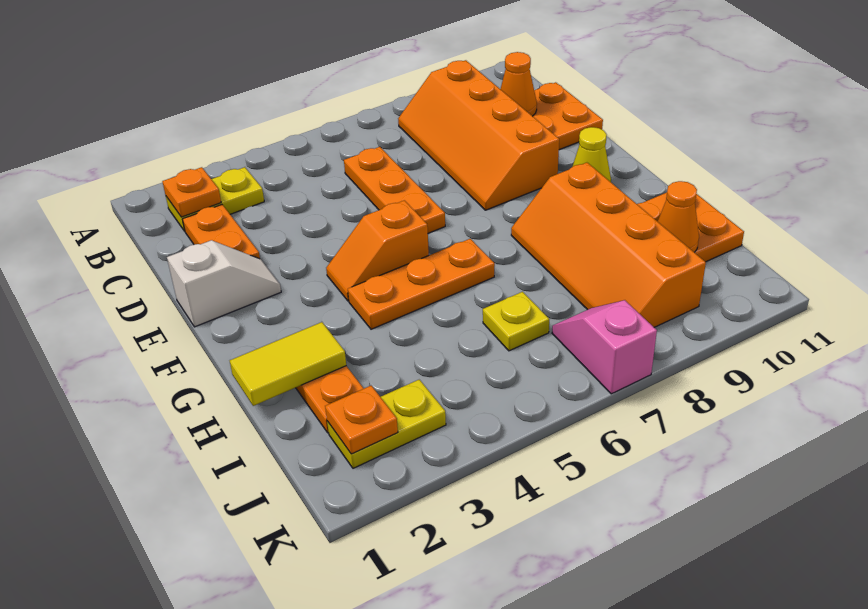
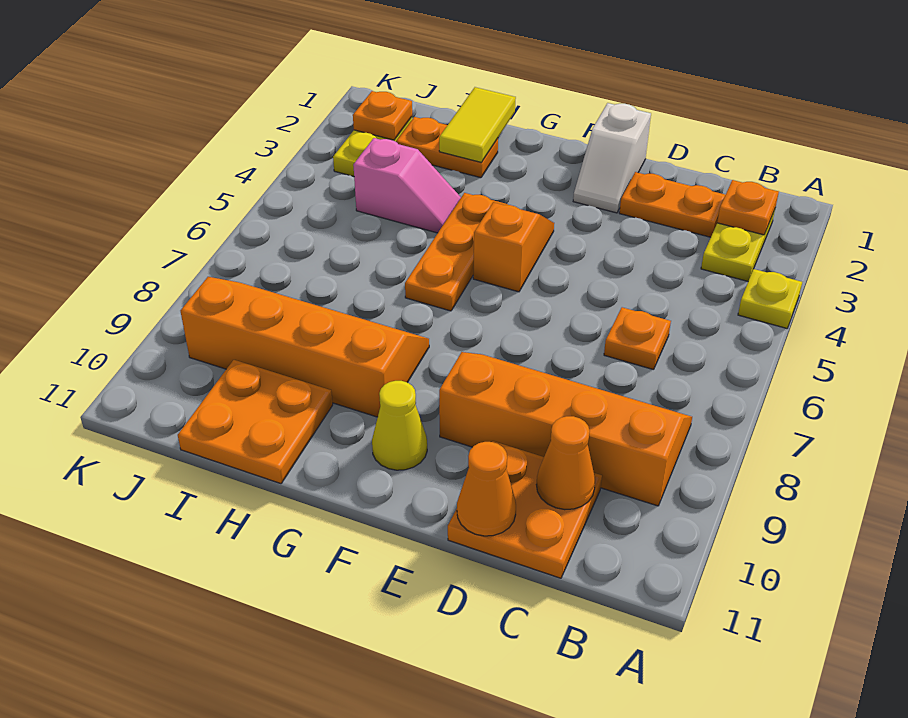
orange 1x3 plate [344,147,445,233] -> orange 1x1 plate [604,307,671,370]
yellow 1x1 plate [483,292,549,351] -> yellow 1x1 plate moved to [738,269,802,328]
orange 1x1 cone [658,181,699,252] -> orange 1x1 cone moved to [457,442,516,536]
pink 1x2 slope [552,300,657,394] -> pink 1x2 slope moved to [353,138,461,233]

